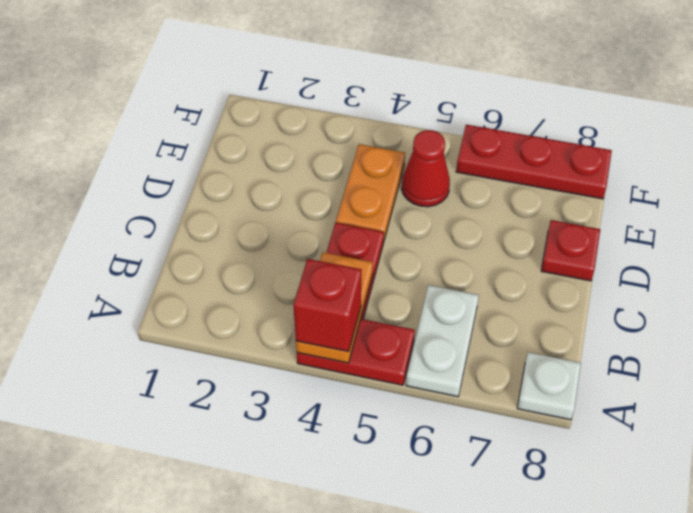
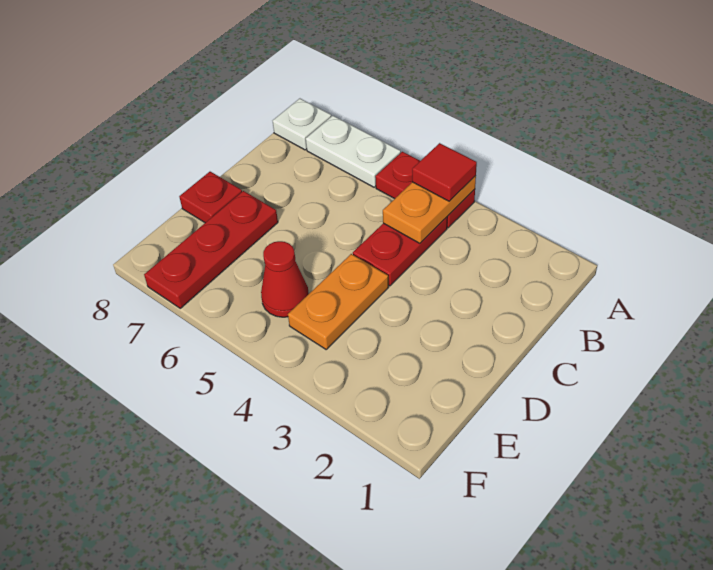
red 1x1 brick [293,259,362,352] -> red 1x1 tile [412,143,477,201]
white 1x2 plate [406,285,479,397] -> white 1x2 plate turned to [306,116,401,187]
red 1x3 plate [456,125,612,199] -> red 1x3 plate turned to [144,191,278,308]

